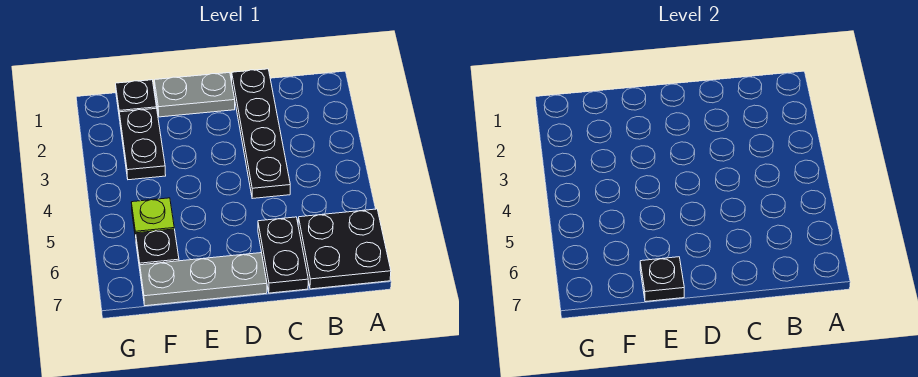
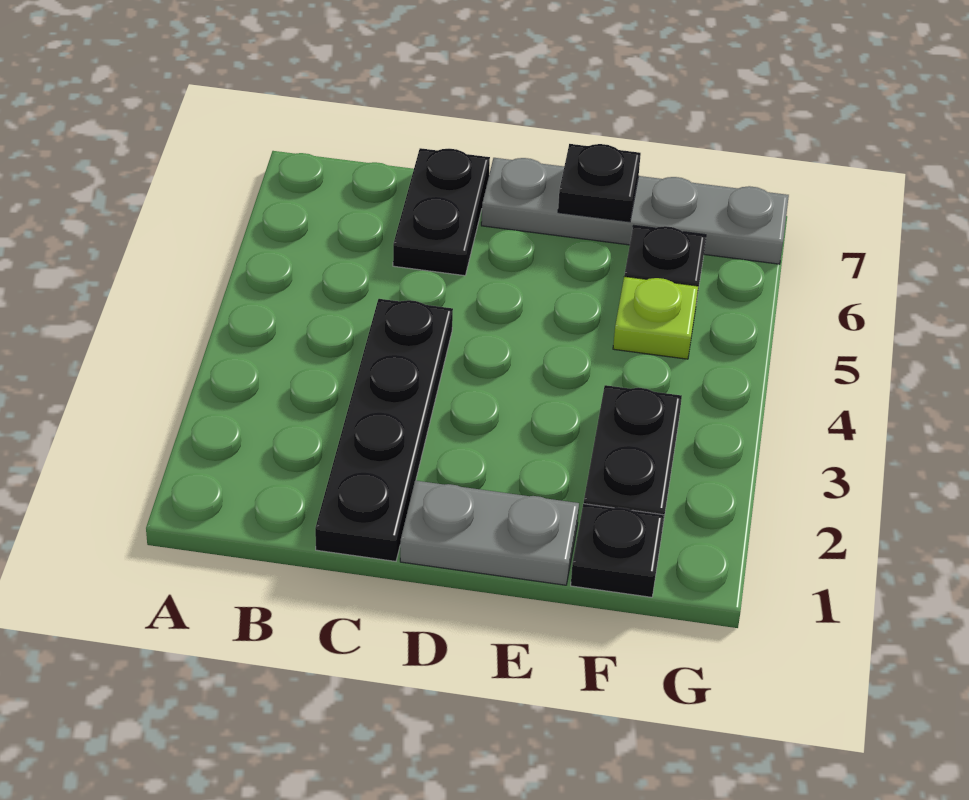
black 2x2 plate [298,209,391,289] -> none
grey 1x3 plate [140,253,267,306] -> grey 1x4 plate [481,158,789,264]

